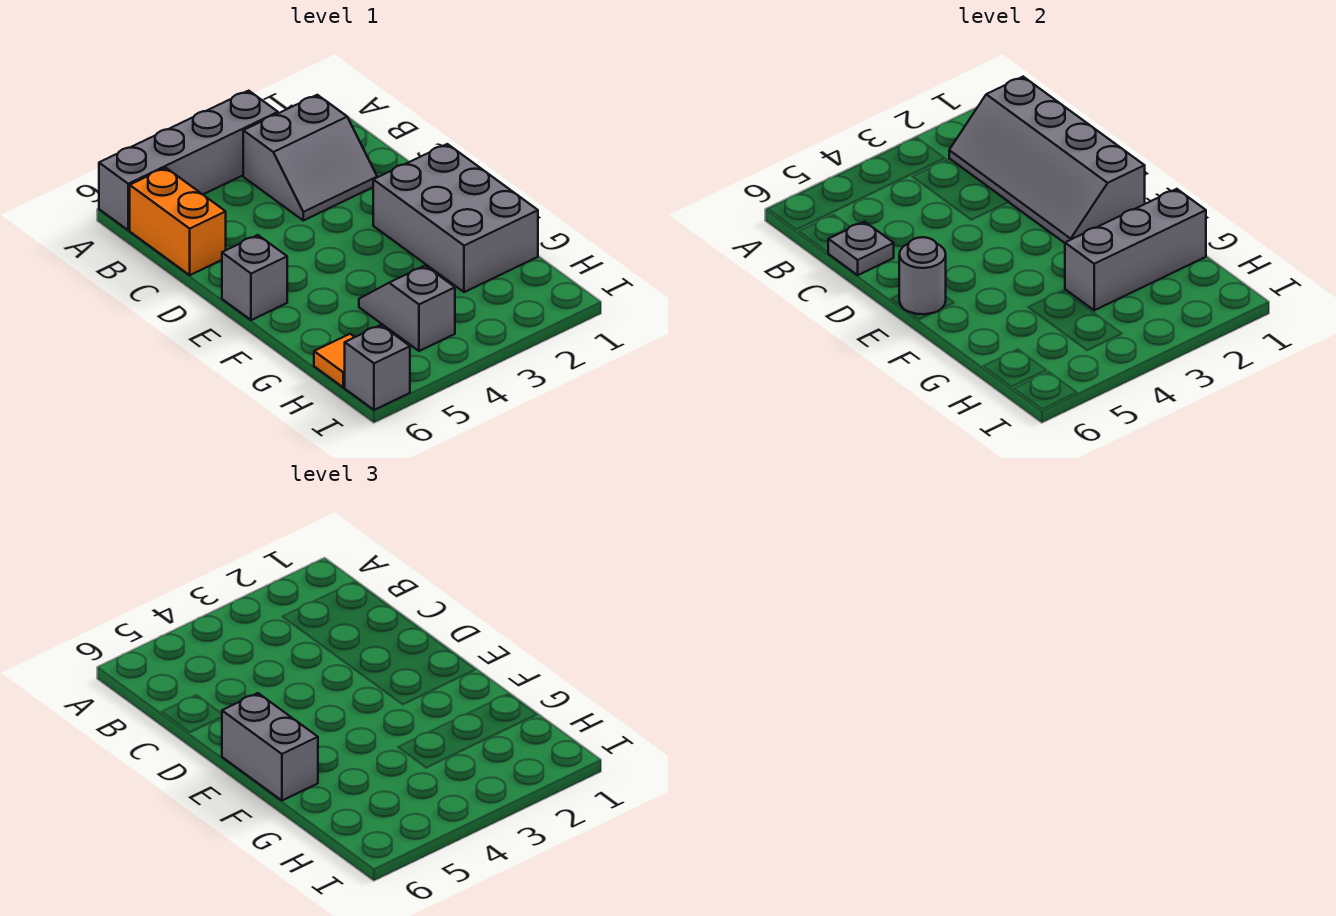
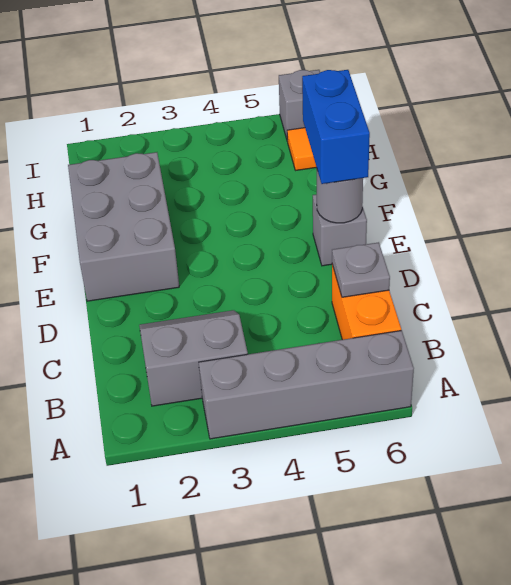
grey 2x4 slope [949,77,1145,243] -> none
grey 1x2 brick [222,693,318,800] -> blue 1x2 brick [302,70,370,184]
grey 1x3 brick [1065,189,1206,310] -> none
grey 1x2 slope [359,266,455,351] -> none

